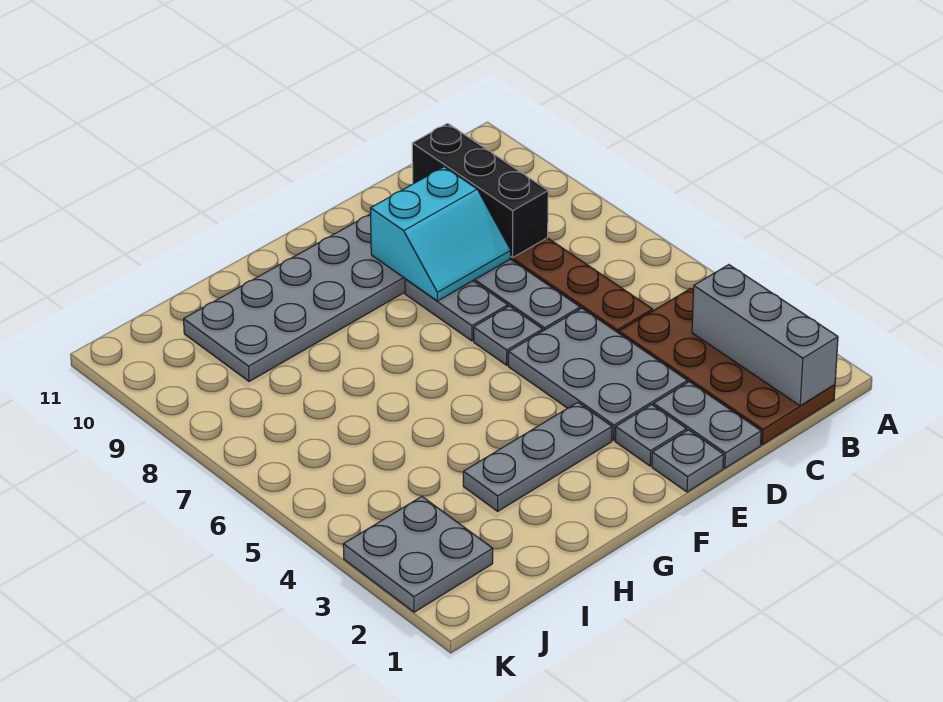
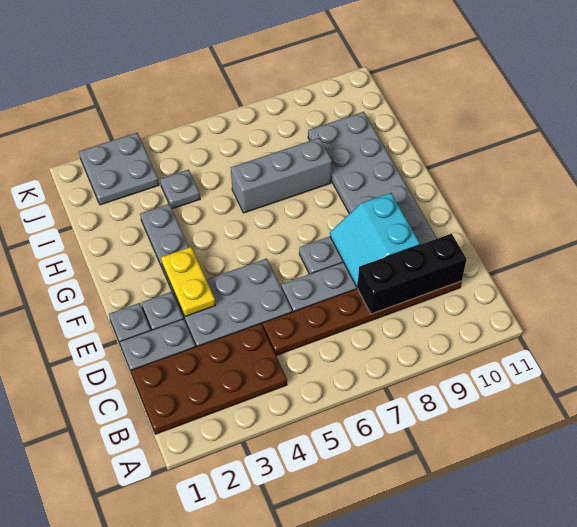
grey 1x3 brick [692,265,838,406] -> grey 1x3 brick moved to [231,138,332,213]
none -> yellow 1x2 plate [161,247,215,316]
grey 1x1 plate [474,306,543,365] -> grey 1x1 plate moved to [160,169,200,209]

